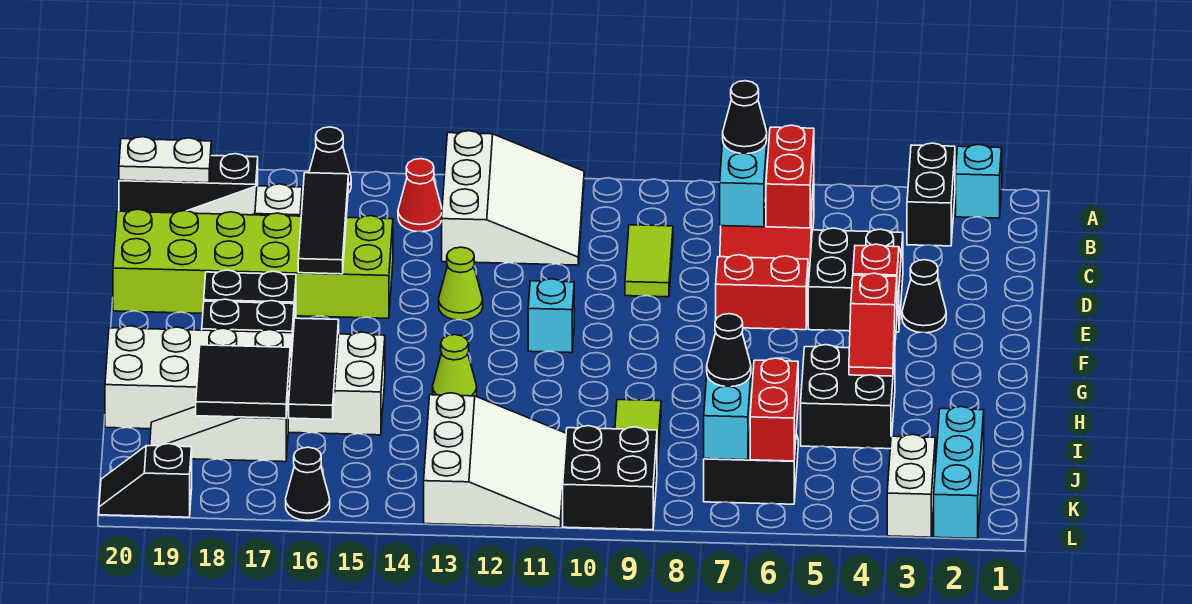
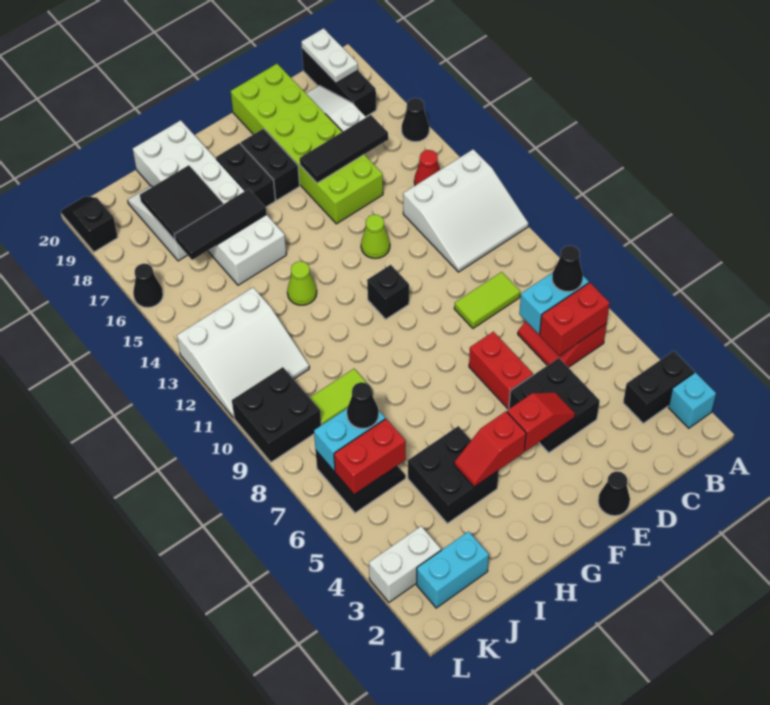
black 1x1 cone [902,260,946,333] -> black 1x1 cone moved to [598,471,630,516]
cyan 1x1 brick [528,279,574,353] -> black 1x1 brick [367,265,409,319]
cyan 1x3 brick [934,407,984,539] -> cyan 1x2 brick [417,532,489,608]

